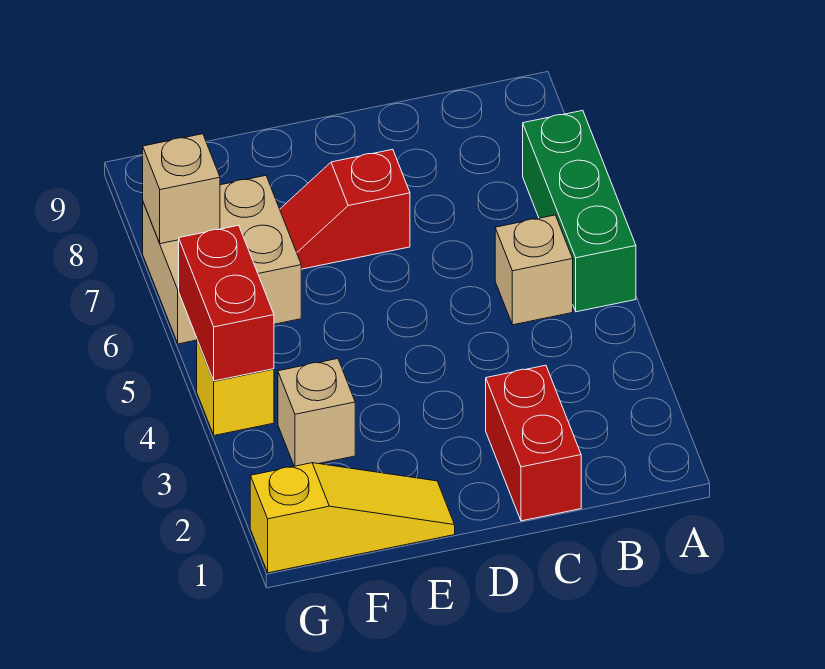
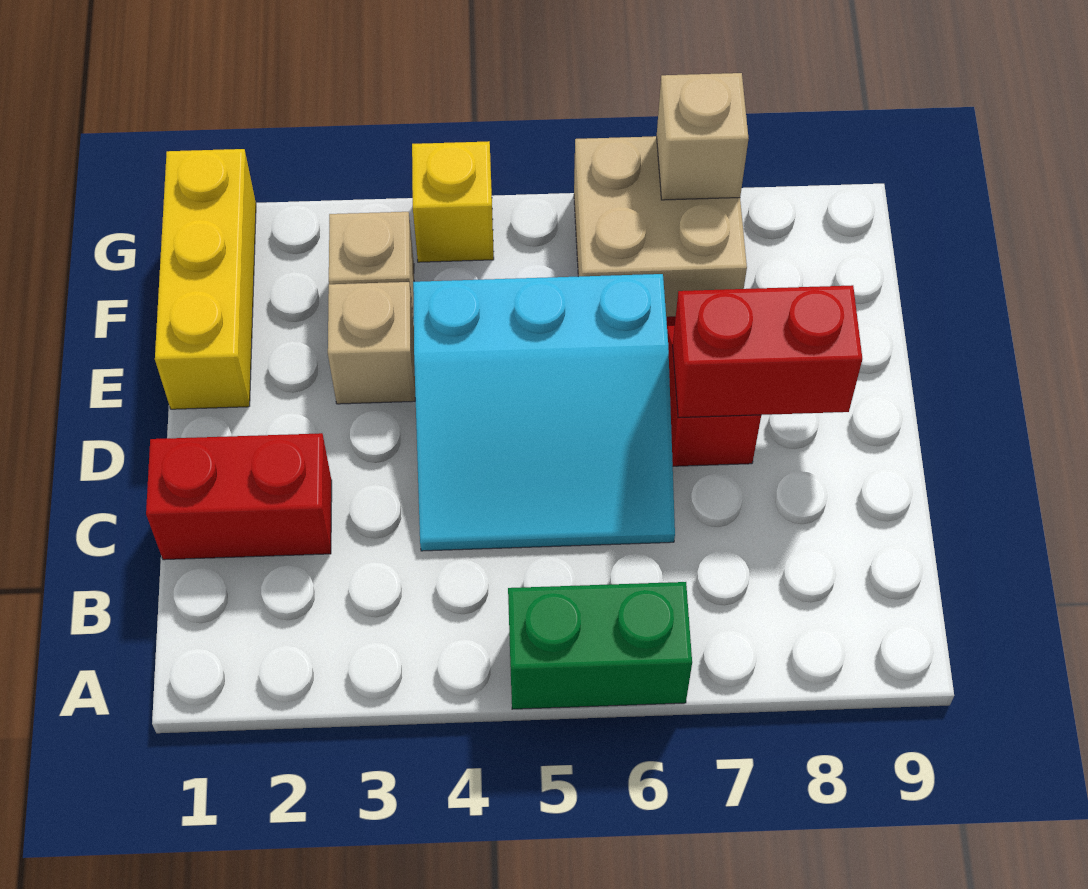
green 1x3 brick [523,110,636,312] -> green 1x2 brick [508,582,692,709]
tan 1x1 brick [495,215,573,325] -> tan 1x1 brick moved to [328,282,415,404]
none -> cyan 3x3 slope [413,274,675,551]
yellow 1x3 slope [250,463,455,573] -> yellow 1x3 brick [155,149,256,409]
red 1x2 brick [179,225,274,381] -> red 1x2 brick moved to [672,285,862,418]

